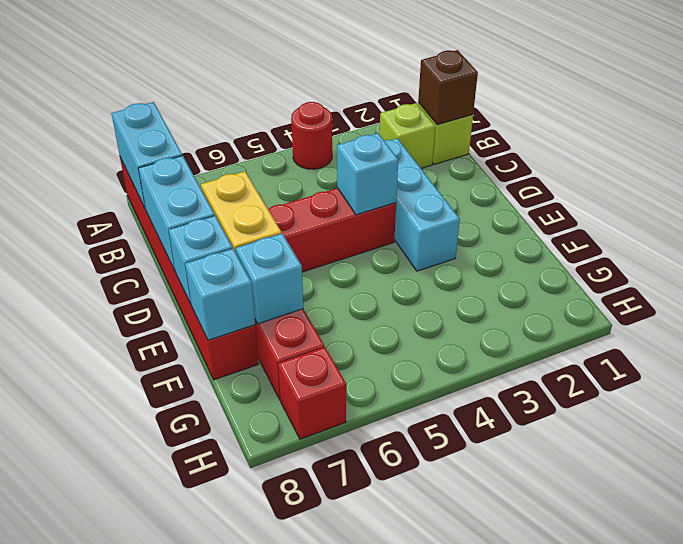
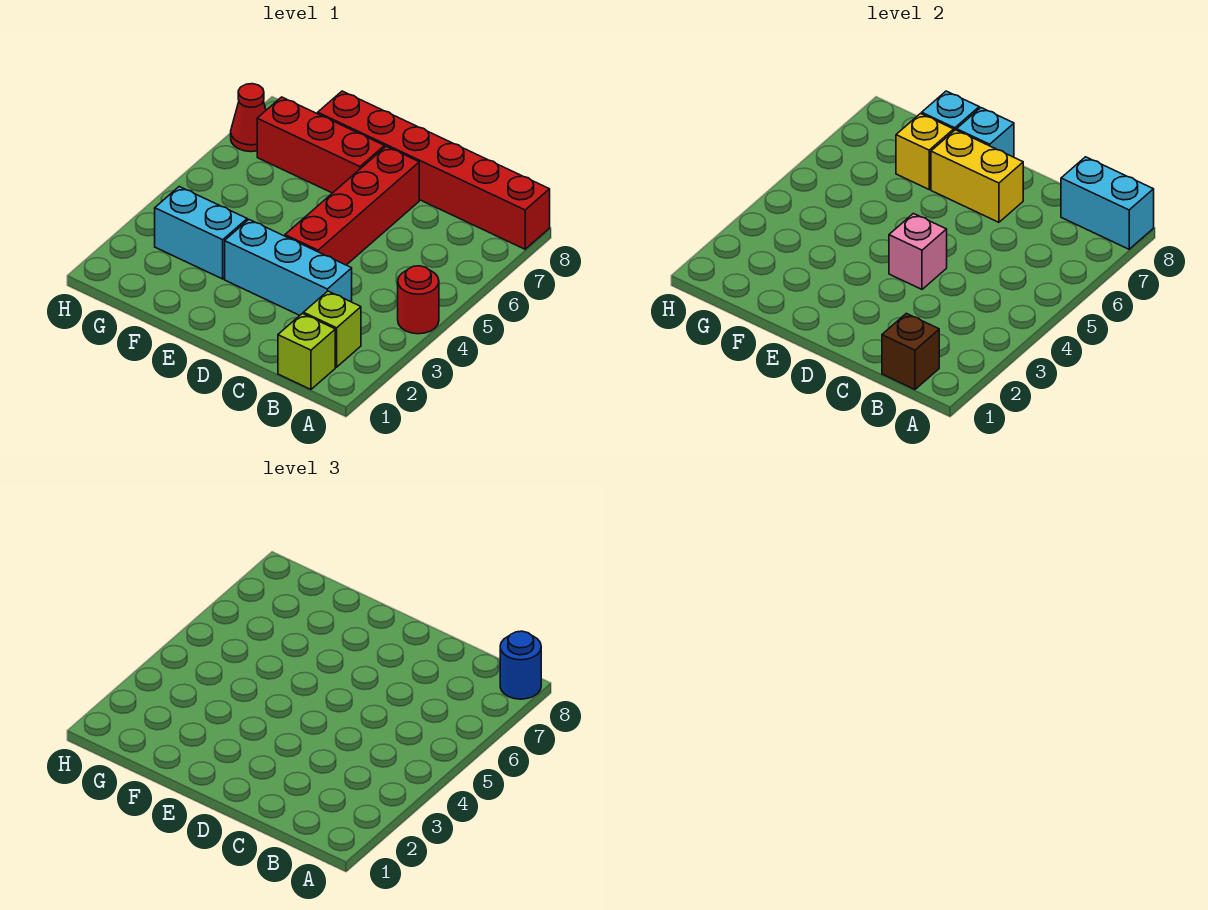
none -> blue 1x1 round brick [500,631,541,699]
cyan 1x2 brick [138,156,215,270] -> cyan 1x2 brick moved to [155,187,247,279]
cyan 1x1 brick [337,133,398,215] -> pink 1x1 brick [889,214,947,289]
cyan 1x1 brick [236,234,303,324] -> yellow 1x1 brick [896,114,954,189]
red 1x1 brick [278,347,346,439] -> red 1x1 cone [231,84,266,152]

